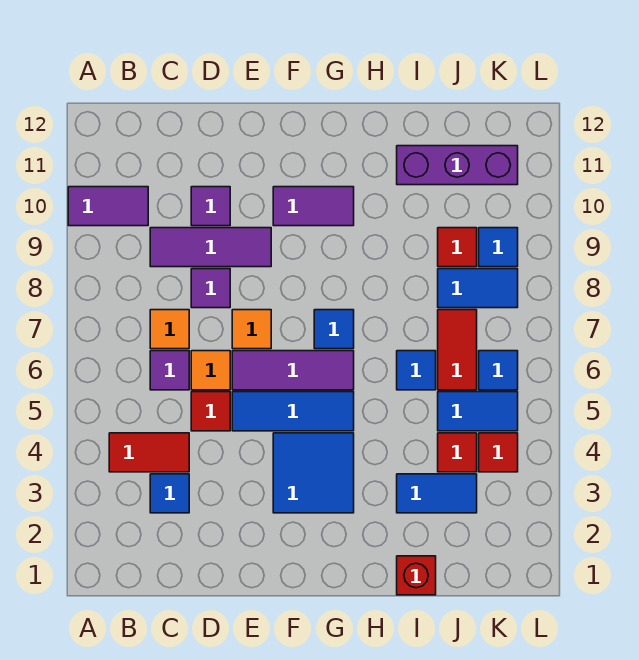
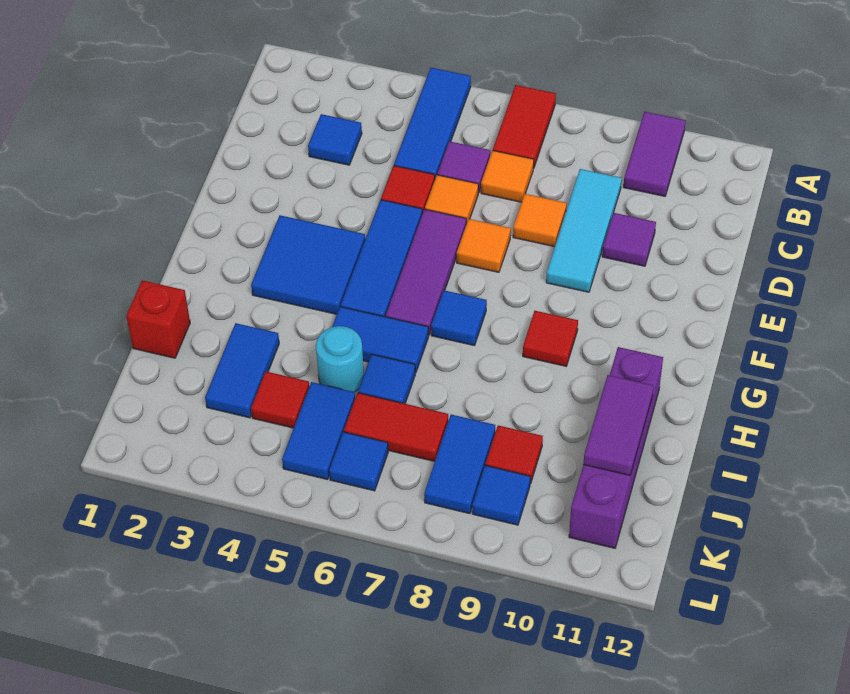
none -> blue 1x3 tile [394,68,471,178]
red 1x2 tile [109,433,189,472] -> red 1x2 tile moved to [493,85,556,169]
purple 1x3 tile [150,228,271,267] -> cyan 1x3 tile [546,169,622,292]
purple 1x1 tile [191,269,230,308] -> orange 1x1 tile [513,194,567,247]
purple 1x2 tile [273,187,354,226] -> purple 1x2 tile moved to [583,375,654,475]
none -> blue 1x2 tile [332,307,429,373]
none -> cyan 1x1 round brick [316,326,364,392]
purple 1x3 brick [397,146,518,185] -> purple 1x4 brick [569,347,663,548]
red 1x1 tile [479,433,518,472] -> red 1x1 tile moved to [523,311,578,366]

